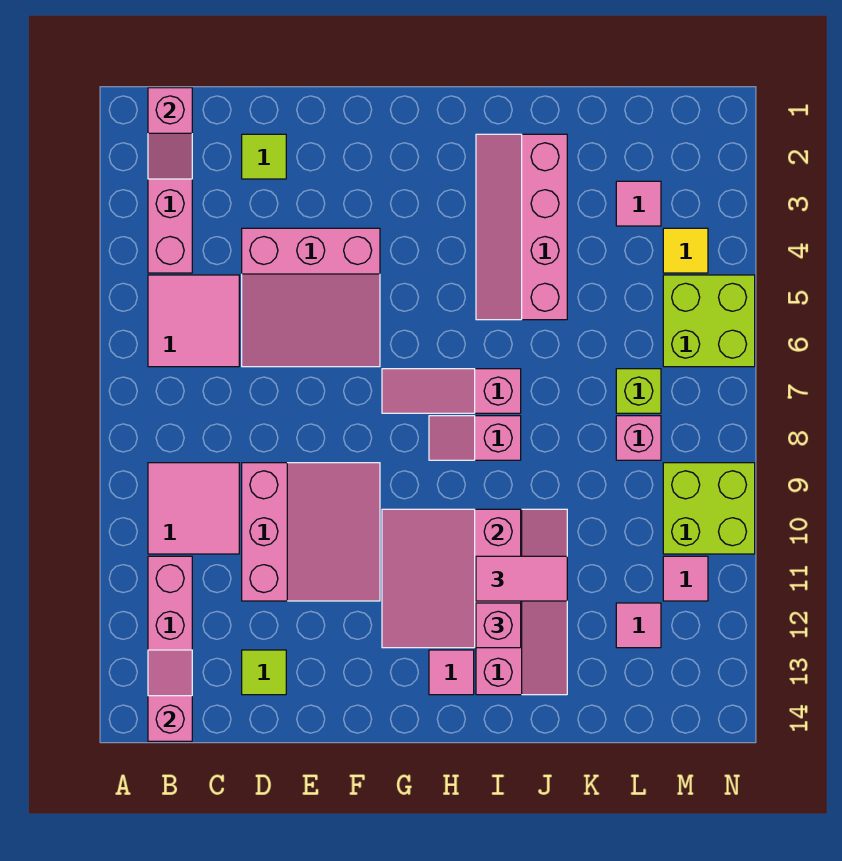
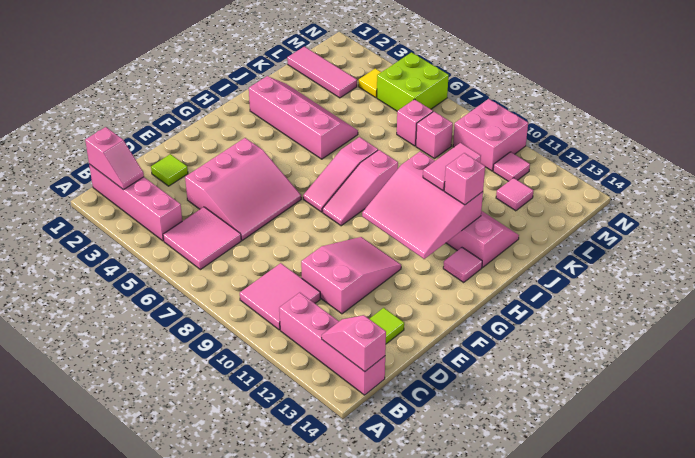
pink 3x3 slope [242,463,380,601] -> pink 2x3 slope [301,237,401,314]
pink 1x2 slope [429,416,521,460] -> pink 1x3 slope [322,150,398,226]
pink 2x4 slope [476,134,567,320] -> pink 2x4 slope turned to [249,76,358,159]
pink 1x1 tile [616,181,661,226] -> pink 1x3 tile [287,47,357,98]
lime 1x1 brick [616,369,661,413] -> pink 1x1 brick [397,99,433,146]
lime 2x2 brick [663,463,755,554] -> pink 2x2 brick [453,99,528,171]

